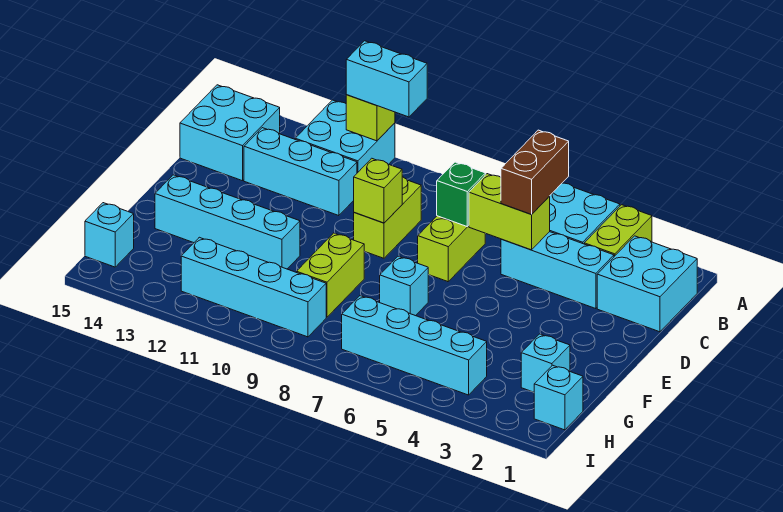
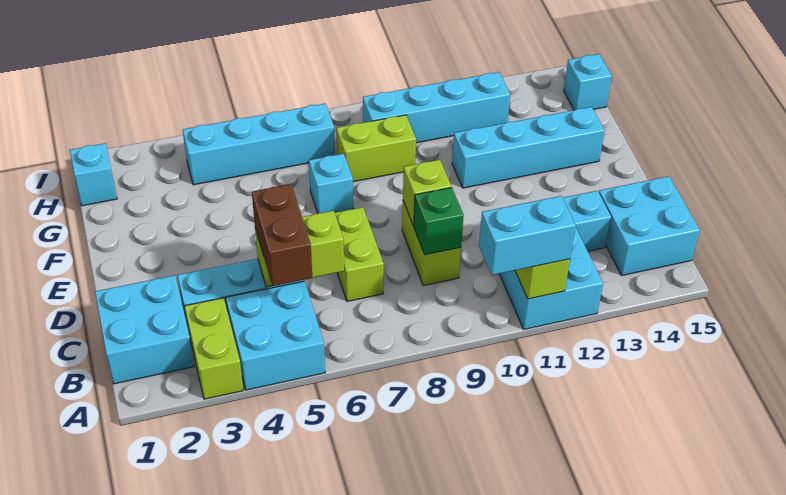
green 1x1 brick [437,162,485,227] -> green 1x1 brick moved to [413,187,464,255]
lime 1x2 brick [297,233,364,317] -> lime 1x2 brick turned to [336,115,416,182]
cyan 1x1 brick [521,334,570,392] -> none

